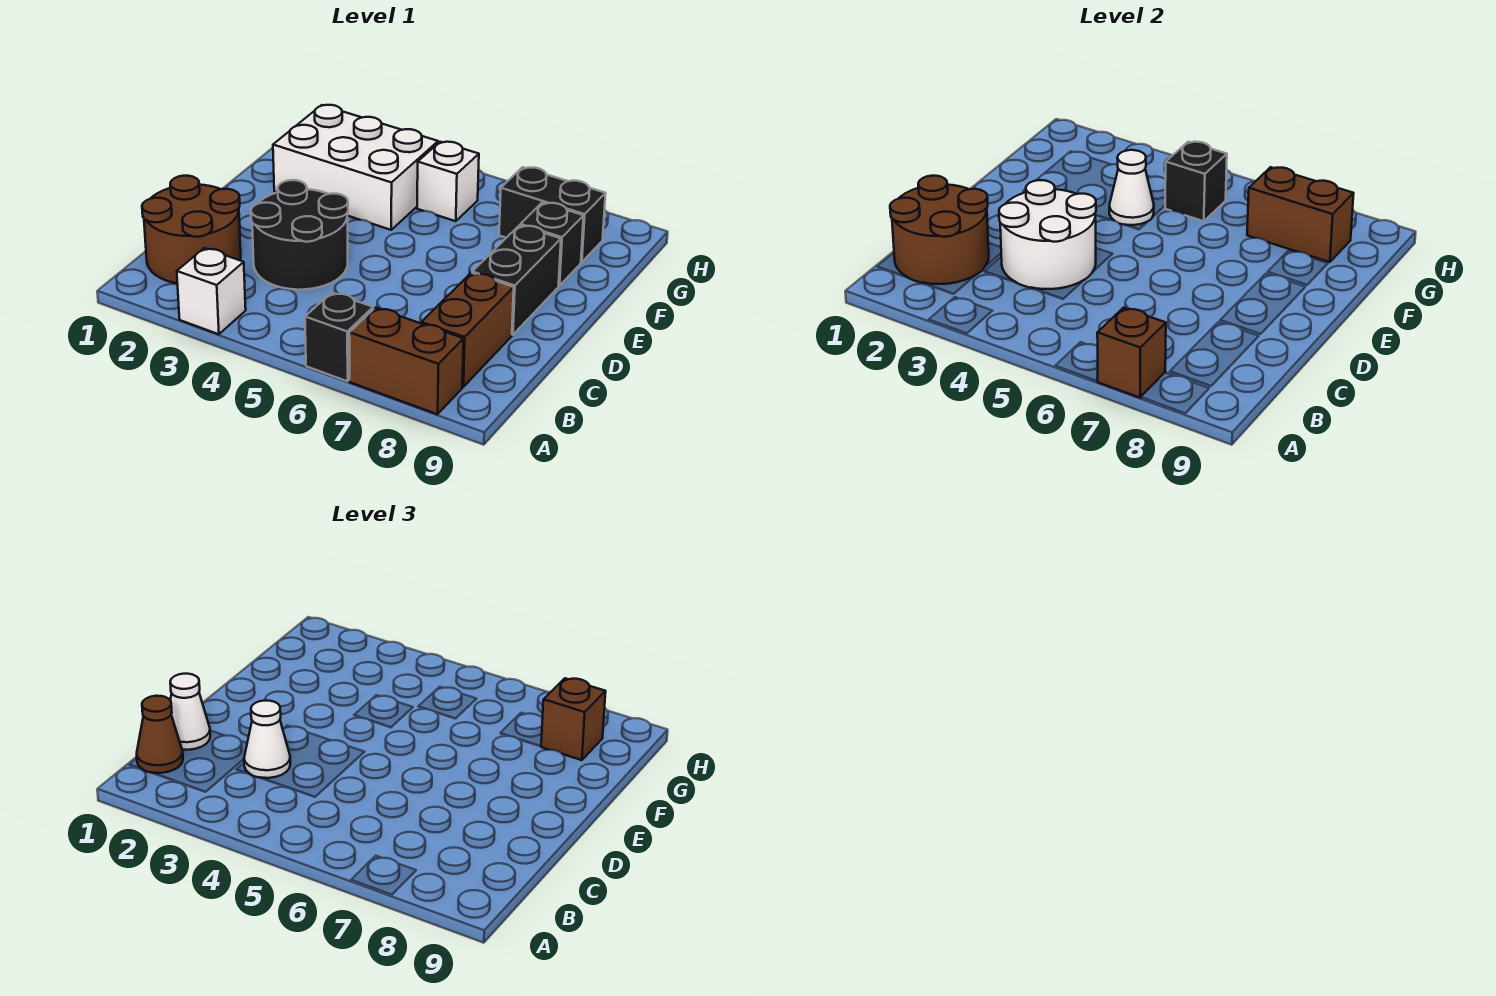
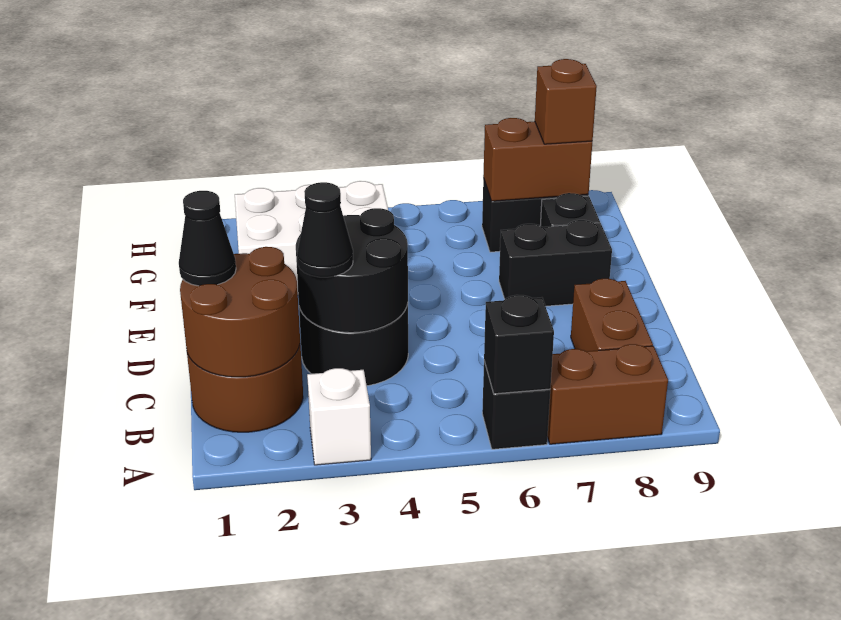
brown 1x1 brick [1097,308,1166,398] -> none
brown 1x1 cone [137,696,183,773] -> none
white 1x1 cone [170,674,210,750] -> black 1x1 cone [179,191,236,286]
white 2x2 round brick [999,180,1096,289] -> black 2x2 round brick [296,208,408,333]
white 1x1 cone [244,700,290,778] -> black 1x1 cone [297,182,353,277]
black 1x2 brick [472,225,561,335] -> black 1x2 brick turned to [499,220,612,306]
white 1x1 cone [1109,150,1154,225] -> none
white 1x1 brick [417,142,479,221] -> none
black 1x1 brick [1165,142,1227,221] -> black 1x1 brick moved to [484,295,554,394]

